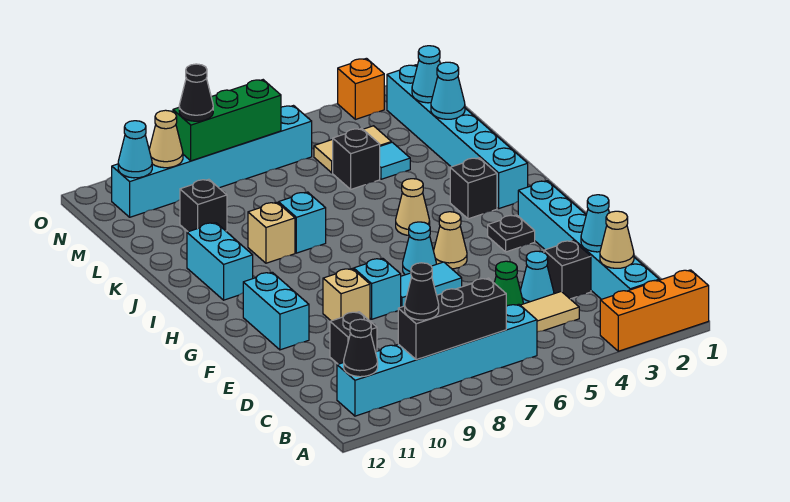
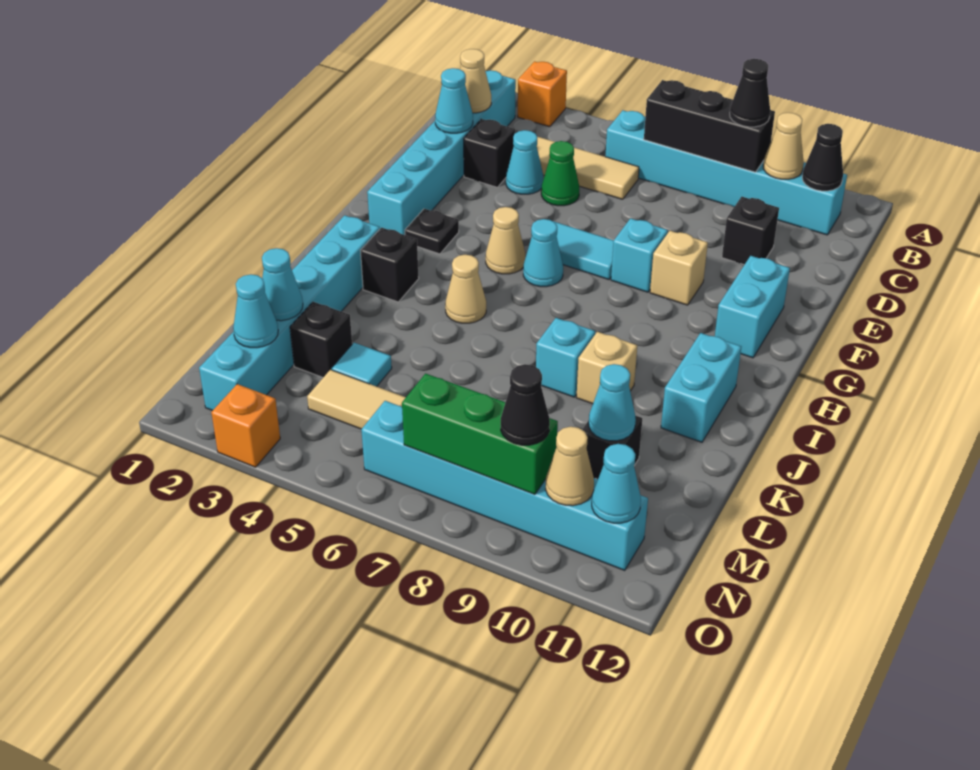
orange 1x3 brick [600,270,709,351] -> orange 1x1 brick [518,61,567,127]
none -> tan 1x1 cone [763,113,804,179]
black 1x1 brick [333,128,380,189] -> black 1x1 brick moved to [290,302,352,377]
none -> cyan 1x1 cone [589,364,636,441]

